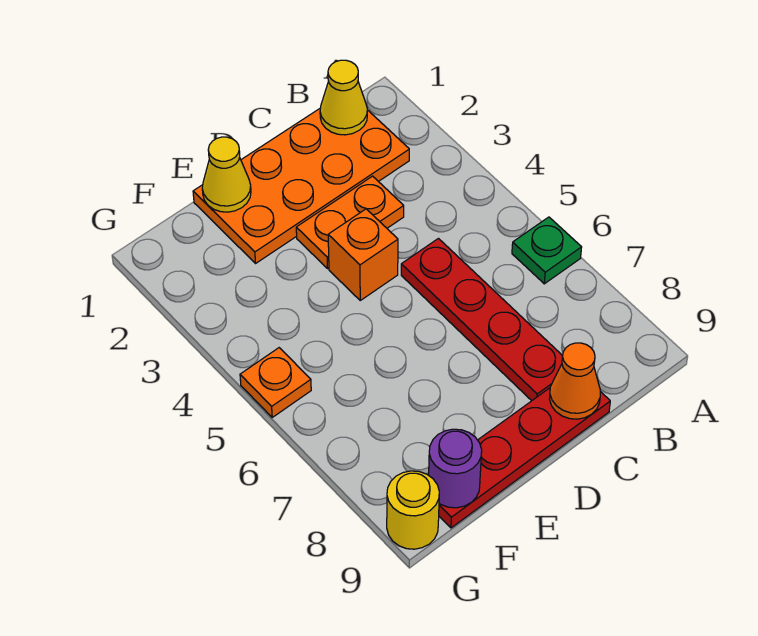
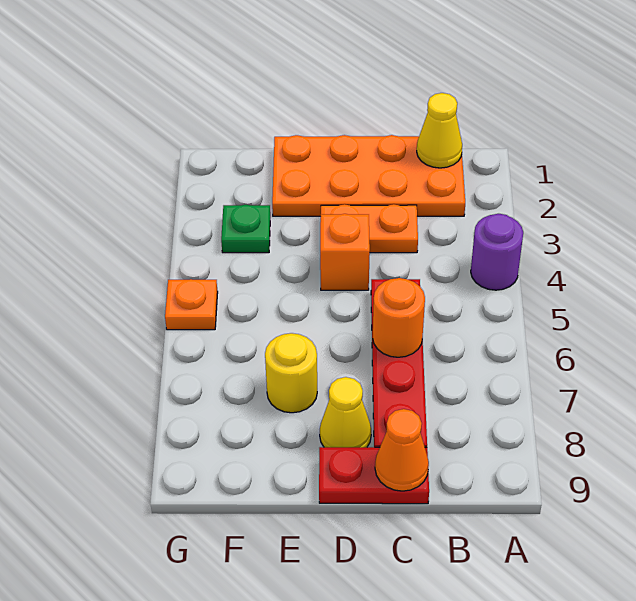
green 1x1 plate [512,217,582,284] -> green 1x1 plate moved to [221,205,270,253]
none -> orange 1x1 round brick [373,278,425,357]
red 1x4 plate [439,388,610,528] -> red 1x2 plate [319,447,429,504]
yellow 1x1 cone [202,137,251,212] -> yellow 1x1 cone moved to [320,377,371,447]
purple 1x1 round brick [429,429,482,508] -> purple 1x1 round brick moved to [471,214,523,290]
yellow 1x1 round brick [387,471,439,549] -> yellow 1x1 round brick moved to [265,333,317,413]

